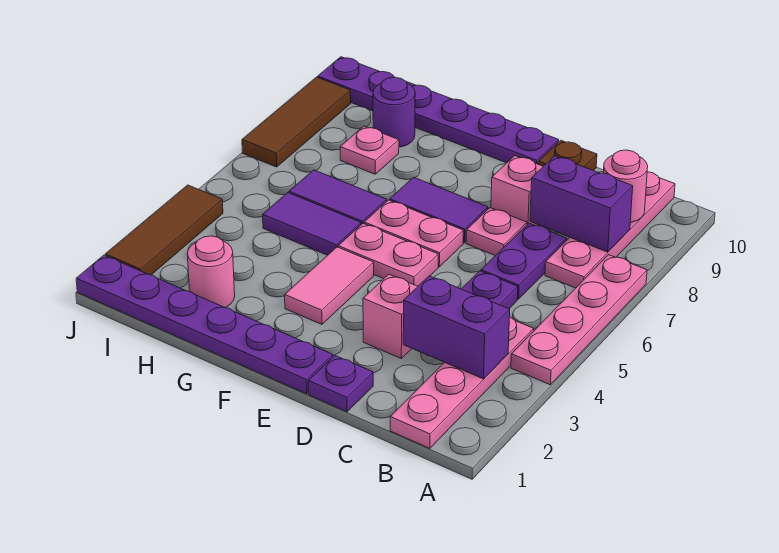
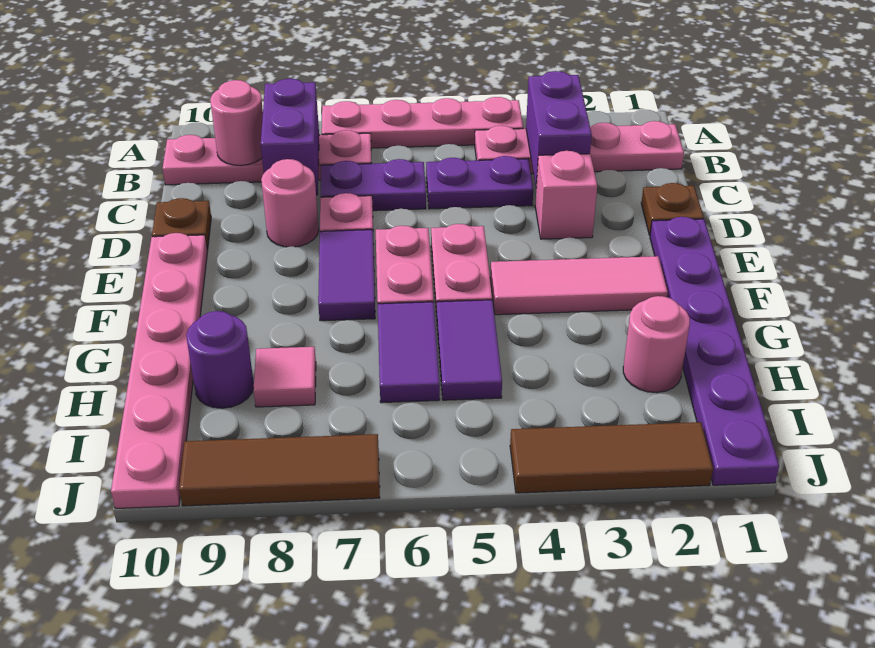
purple 1x1 plate [308,355,373,412] -> brown 1x1 plate [641,183,704,235]
pink 1x1 brick [491,156,543,226] -> pink 1x1 round brick [261,159,319,247]
purple 1x6 plate [318,57,559,164] -> pink 1x6 plate [111,233,208,509]
pink 1x2 tile [285,247,374,324] -> pink 1x3 tile [490,256,668,315]
pink 1x1 plate [340,126,399,174] -> pink 1x1 tile [253,347,316,407]

